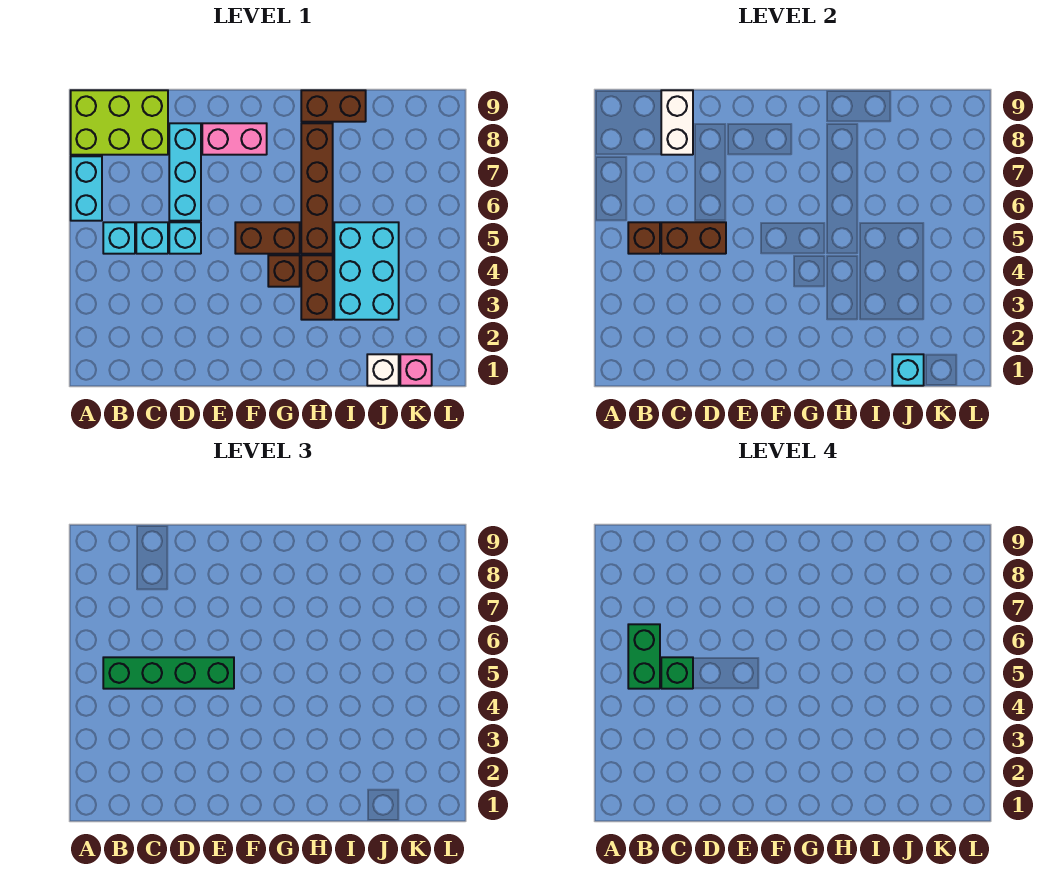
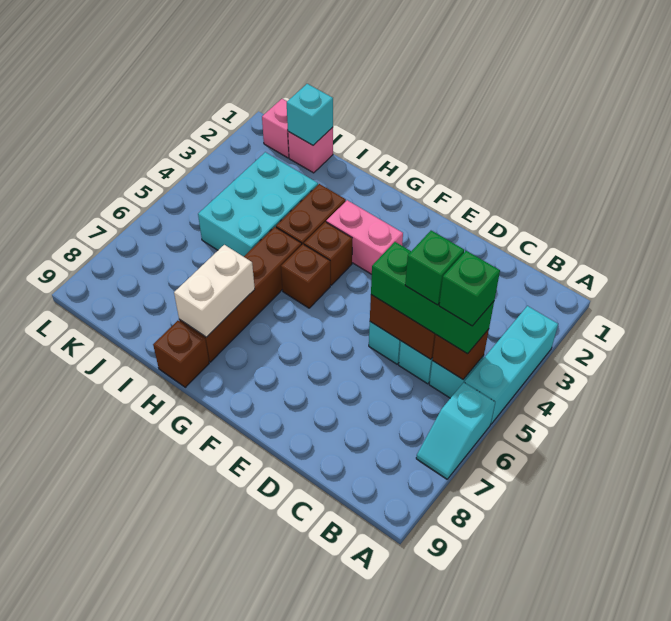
cyan 1x2 brick [71,156,102,221] -> cyan 1x2 slope [416,383,495,479]
lime 2x3 brick [71,90,168,155] -> none
green 1x4 brick [103,657,234,689] -> green 1x3 brick [371,242,494,354]
green 1x2 brick [628,624,660,689] -> green 1x1 brick [439,251,500,326]
white 1x2 brick [661,90,693,155] -> white 1x2 brick moved to [174,245,255,337]
cyan 1x3 brick [169,123,201,221] -> cyan 1x3 brick moved to [465,306,558,424]
pink 1x2 brick [202,123,267,155] -> pink 1x2 brick moved to [326,200,403,274]
brown 1x2 brick [235,222,300,254] -> brown 1x1 brick [281,244,330,308]
brown 1x2 brick [301,90,366,122] -> brown 1x1 brick [153,321,209,387]
white 1x1 brick [367,354,399,386] -> pink 1x1 brick [288,127,333,173]

